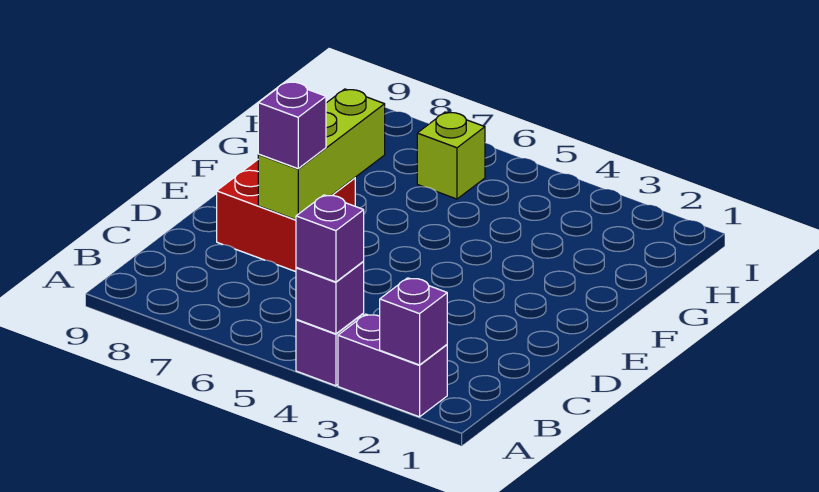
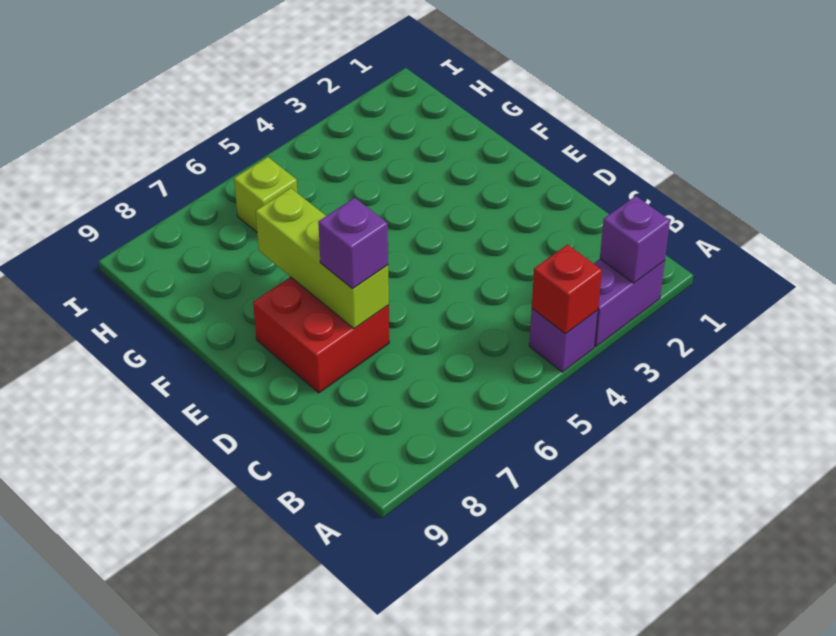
purple 1x1 brick [296,261,364,334] -> red 1x1 brick [532,245,602,334]
purple 1x1 brick [296,195,364,282] -> none

